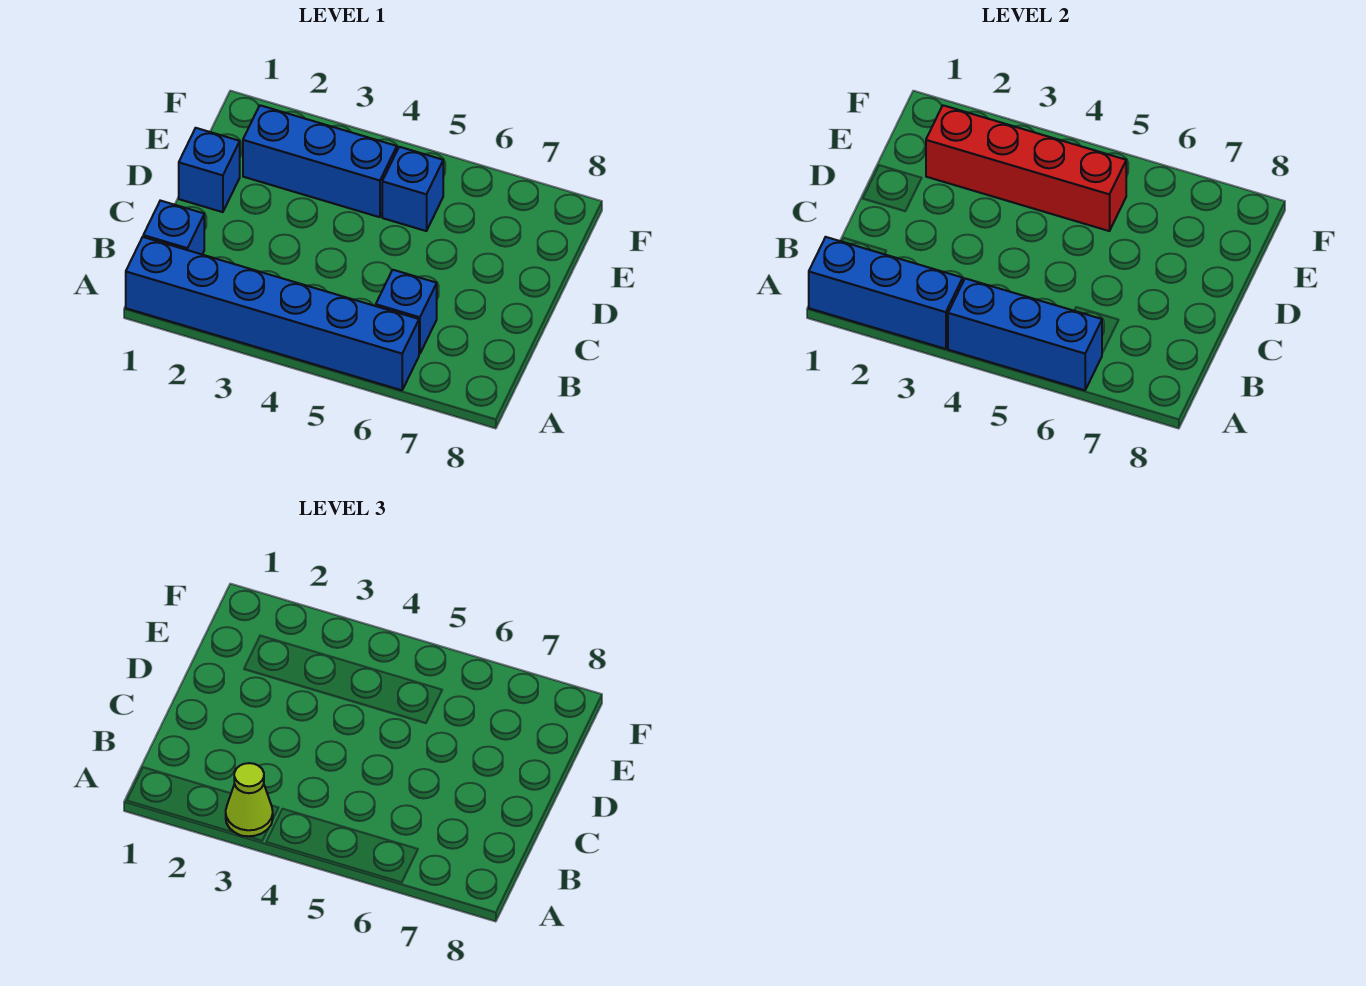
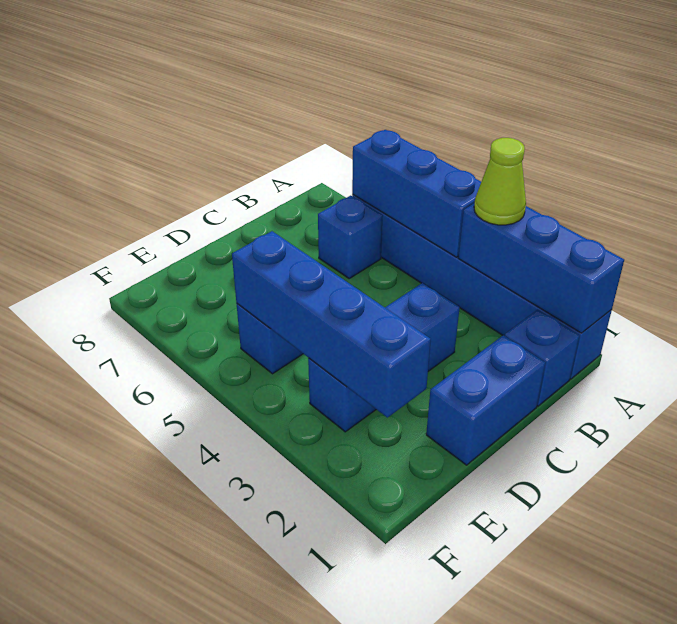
blue 1x1 brick [179,128,240,212] -> blue 1x2 brick [426,335,545,465]
blue 1x3 brick [243,105,397,217] -> blue 1x3 brick turned to [308,283,460,432]
red 1x4 brick [926,105,1126,231] -> blue 1x4 brick [232,231,431,418]

